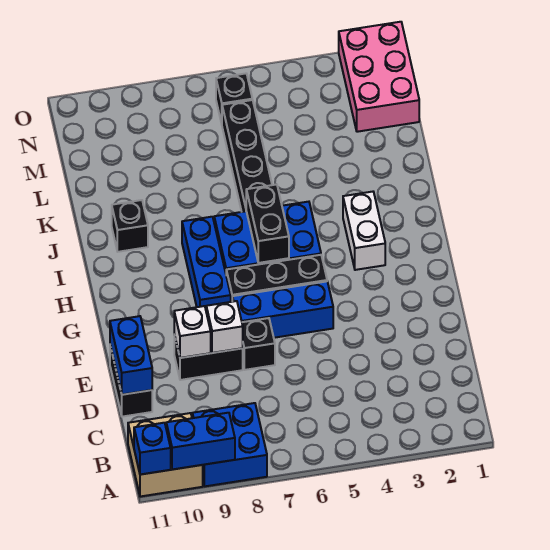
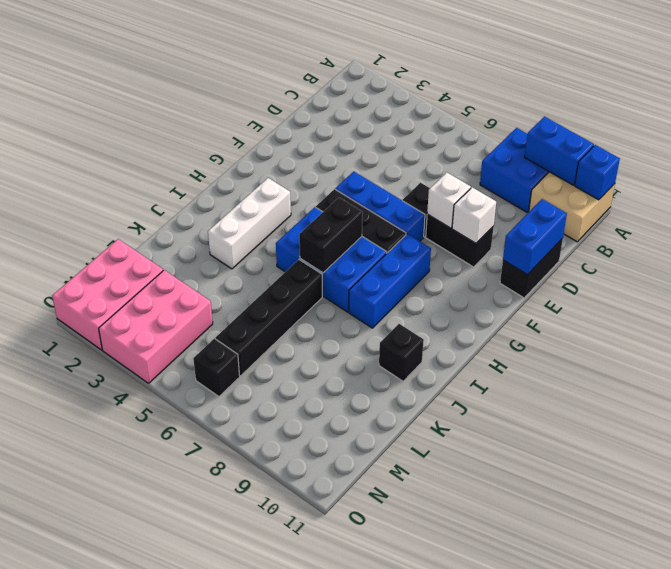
white 1x2 brick [343,192,385,270] -> white 1x3 brick [208,178,291,269]
none -> pink 2x3 brick [99,270,213,383]

